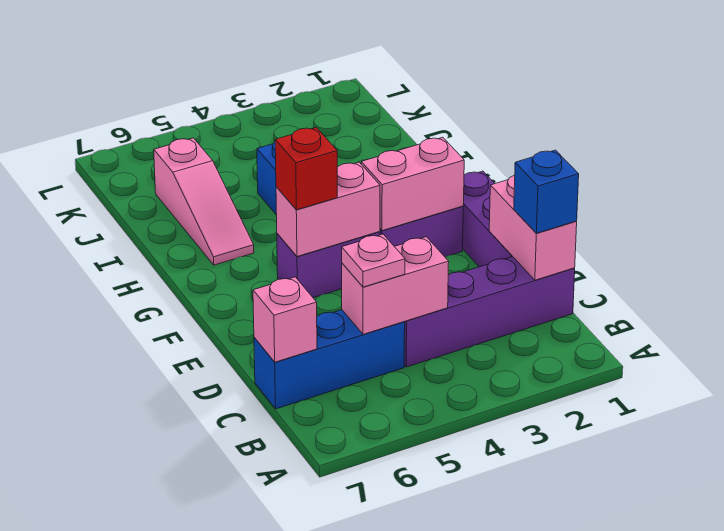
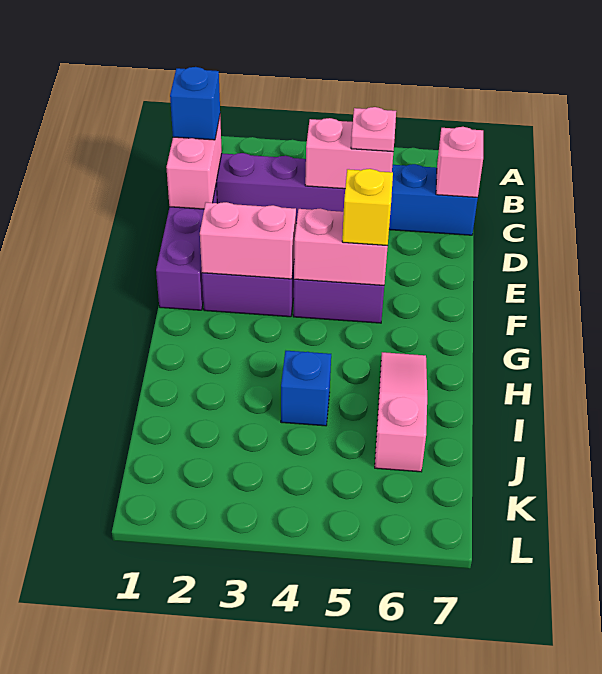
red 1x1 brick [275,128,337,210] -> yellow 1x1 brick [342,169,393,246]

